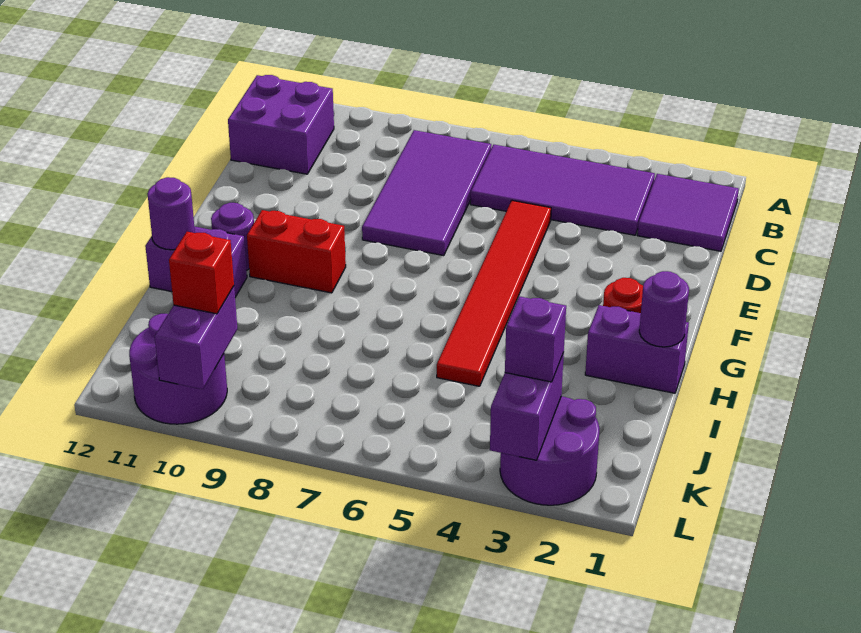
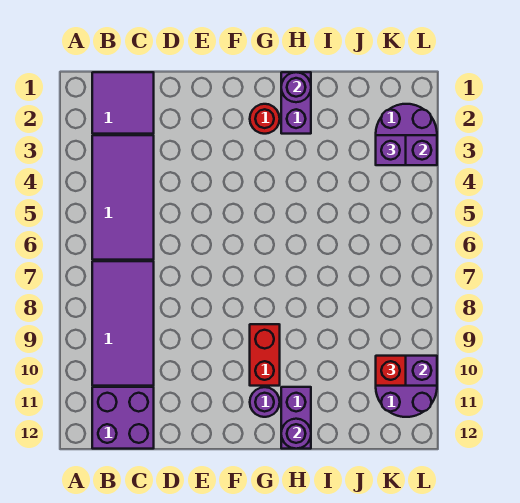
purple 2x4 tile [362,130,491,256] -> purple 2x4 tile turned to [92,261,154,386]
red 1x6 tile [437,201,551,386] -> none

